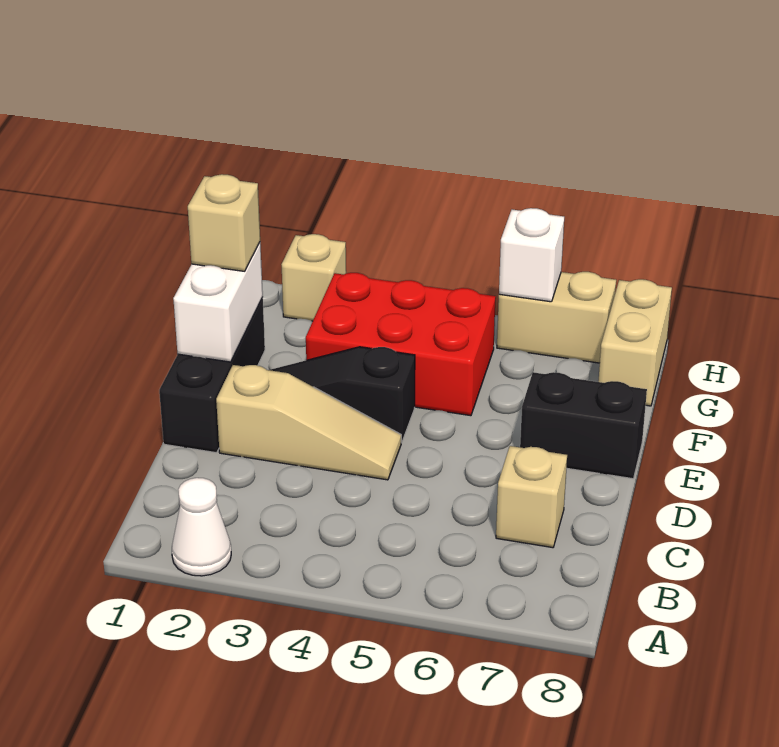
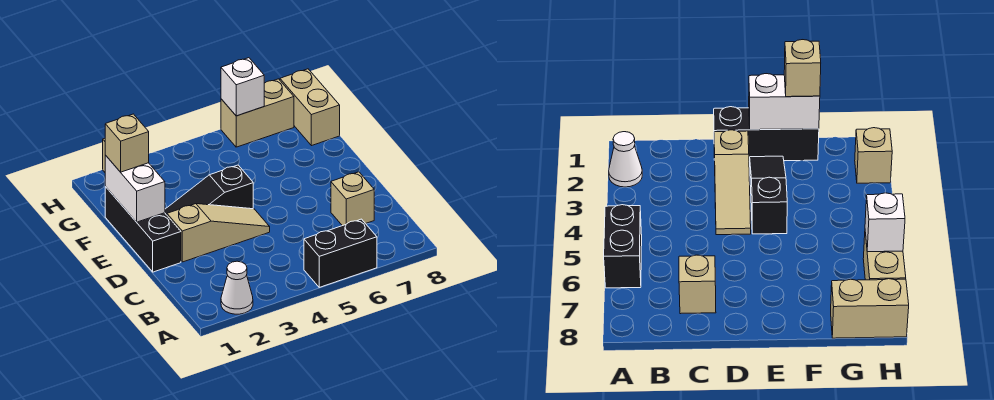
black 1x2 brick [520,372,647,479] -> black 1x2 brick moved to [304,219,377,287]
red 2x3 brick [306,273,496,416] -> none

